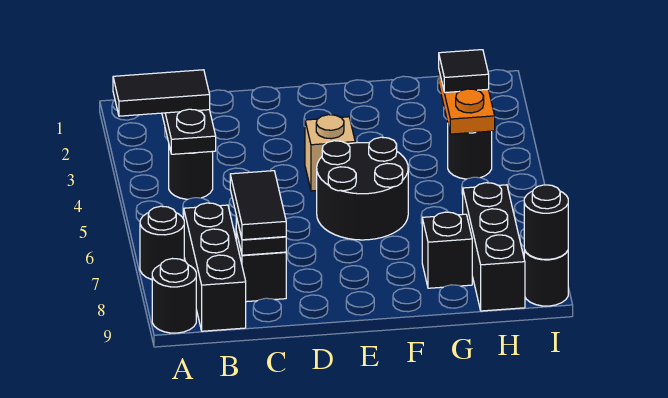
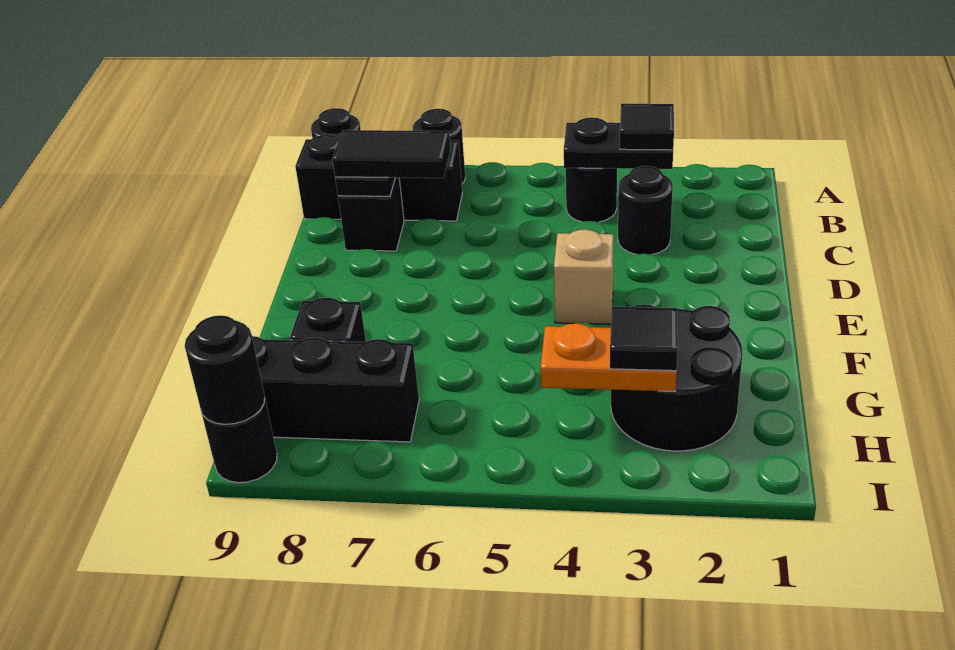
black 1x2 tile [113,70,210,116] -> black 1x1 tile [620,104,674,150]
black 2x2 round brick [317,137,408,240] -> black 2x2 round brick moved to [611,304,742,451]
black 1x1 round brick [448,126,492,179] -> black 1x1 round brick moved to [618,166,673,255]

